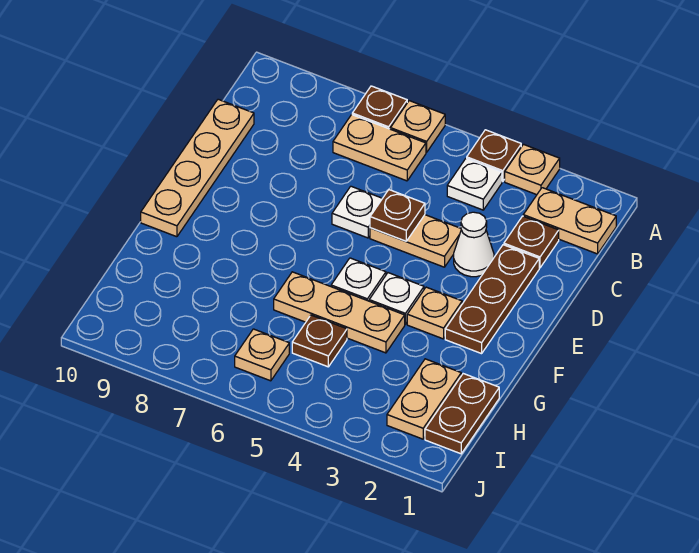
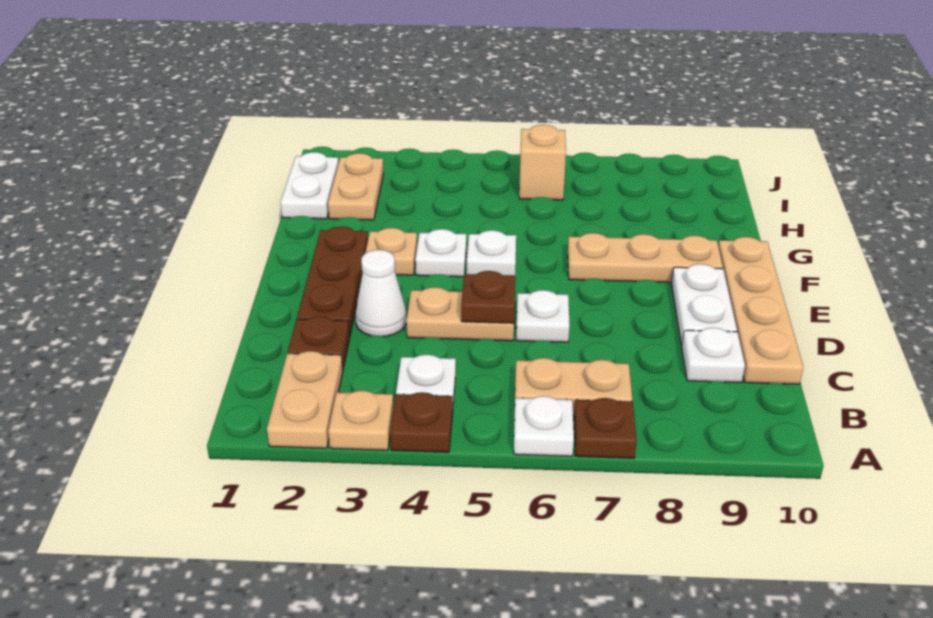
tan 1x1 plate [391,101,445,152] -> white 1x1 plate [514,396,574,456]
tan 1x2 plate [523,188,616,254] -> tan 1x2 plate turned to [267,351,343,448]
none -> white 1x1 plate [682,328,745,383]
none -> white 1x2 plate [672,264,737,345]
tan 1x3 plate [274,272,405,353] -> tan 1x3 plate moved to [568,233,723,282]
brown 1x2 plate [425,374,499,454] -> white 1x2 plate [280,152,339,219]
brown 1x1 plate [292,315,347,367] -> none
tan 1x1 plate [235,329,289,381] -> tan 1x1 brick [519,125,566,200]

